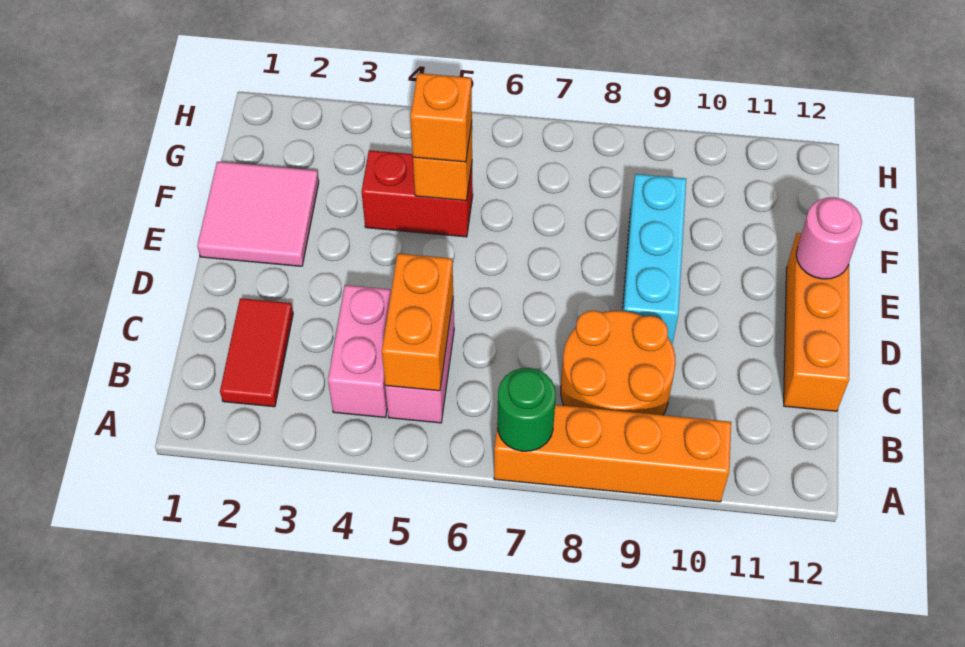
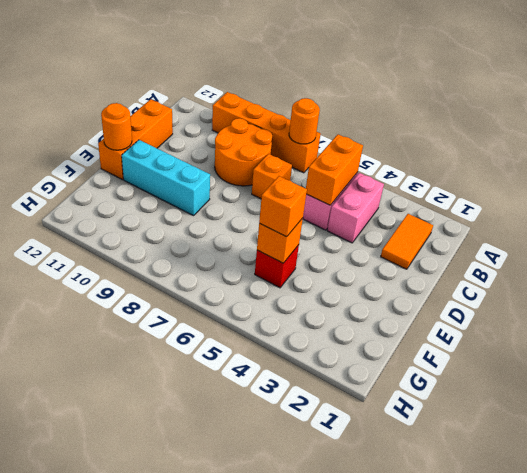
green 1x1 round brick [497,368,556,451] -> orange 1x1 round brick [289,98,320,144]
red 1x2 tile [220,298,293,407] -> orange 1x2 tile [381,214,433,269]
none -> orange 1x1 brick [252,154,292,199]
cyan 1x3 brick [623,174,686,345] -> cyan 1x3 brick turned to [122,140,210,216]
pink 2x2 tile [197,162,319,266] -> none
pink 1x1 round brick [796,197,862,279] -> orange 1x1 round brick [101,103,132,150]
red 1x2 brick [362,150,473,237] -> red 1x1 brick [255,245,299,288]

